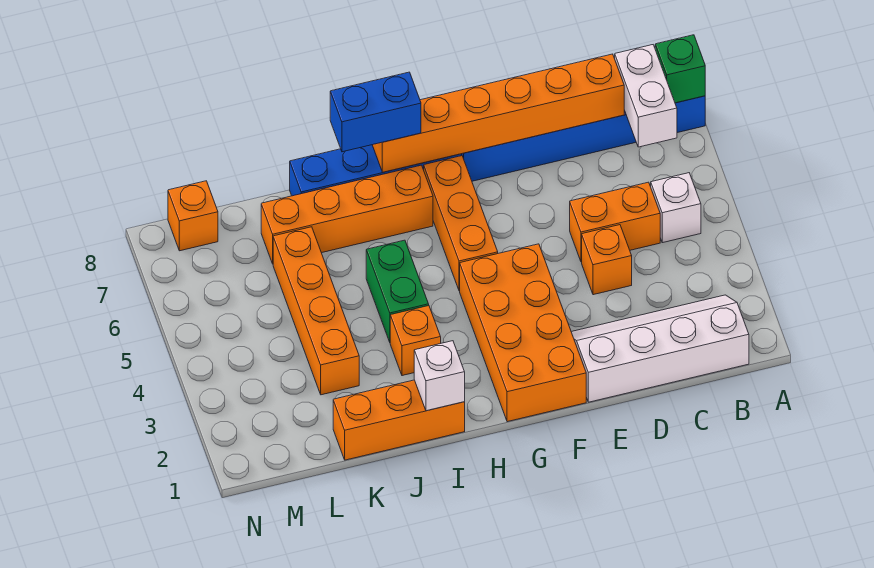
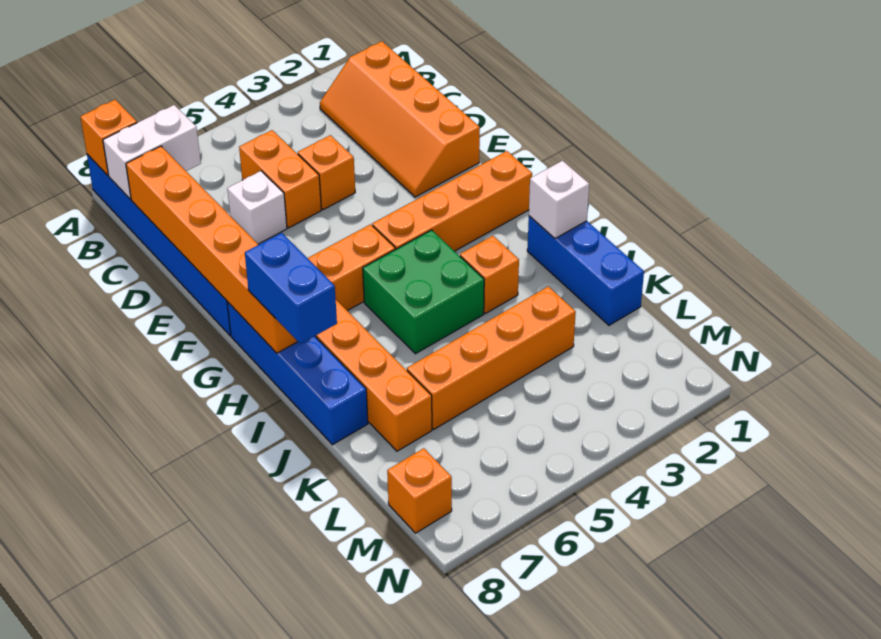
green 1x1 brick [655,35,705,103] -> orange 1x1 brick [80,100,137,175]
white 2x4 slope [572,295,749,402] -> orange 2x4 slope [320,41,480,197]
white 1x1 brick [651,173,701,243] -> white 1x1 brick moved to [227,171,287,244]
orange 2x4 brick [460,244,586,422] -> orange 1x4 brick [372,151,532,251]
orange 1x3 brick [333,380,465,460] -> blue 1x3 brick [527,216,644,325]
green 1x2 brick [366,240,429,342] -> green 2x2 brick [363,230,484,354]

